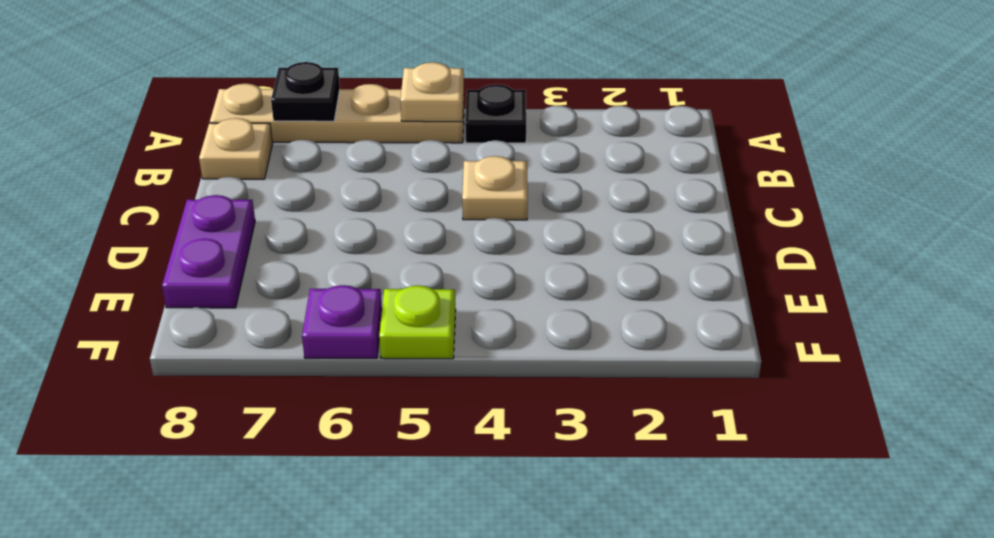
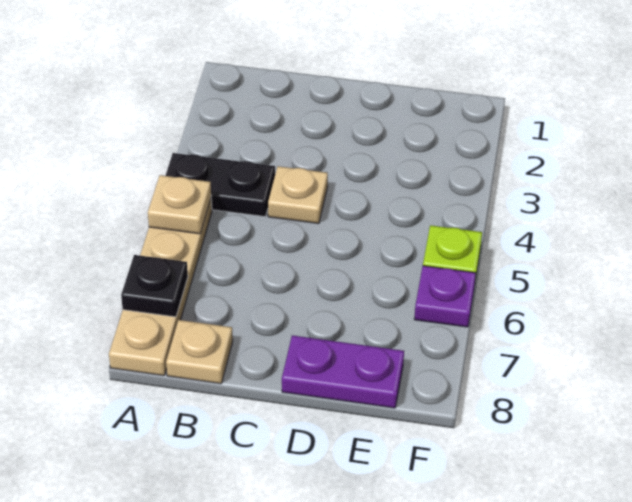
black 1x1 plate [465,84,526,143] -> black 1x2 plate [165,153,275,217]

